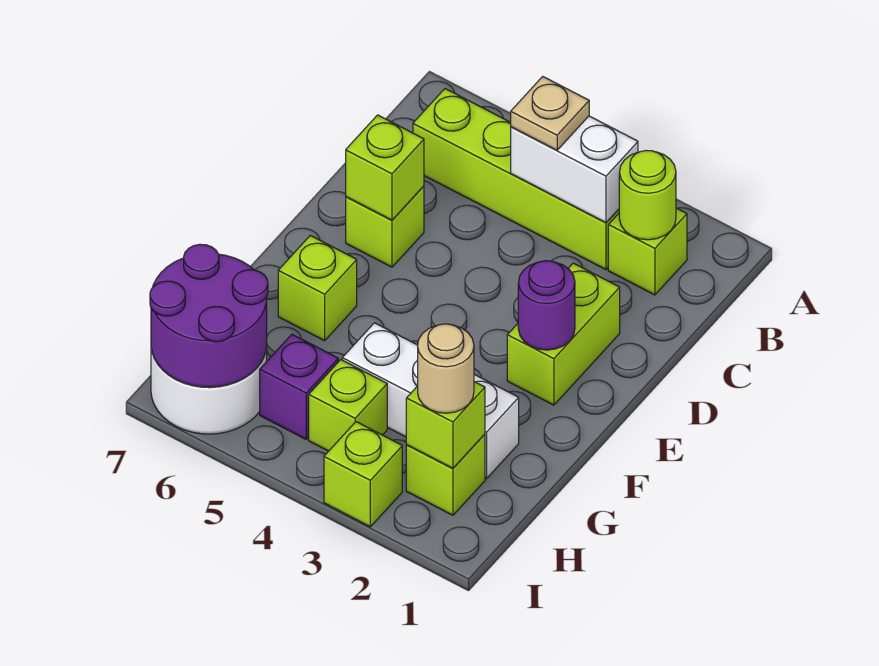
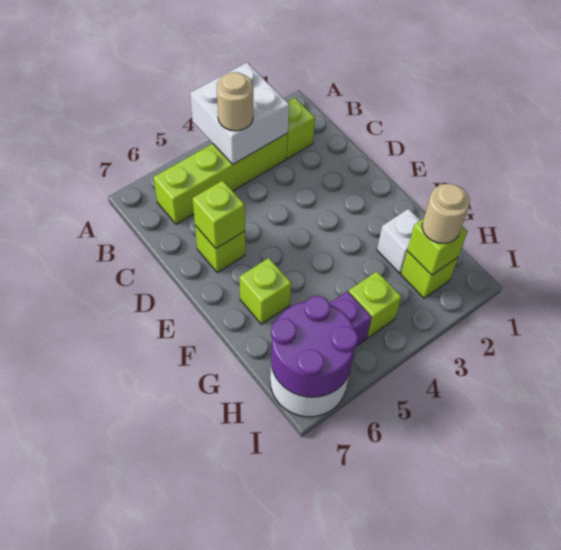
lime 1x1 round brick [619,150,676,240] -> none
white 1x2 brick [511,116,638,223] -> white 2x2 brick [190,63,289,164]
tan 1x1 plate [511,77,589,150] -> tan 1x1 round brick [217,72,253,131]
lime 1x2 brick [507,263,620,405] -> none
purple 1x1 round brick [518,261,575,350] -> none
white 1x3 brick [342,323,519,479] -> white 1x1 brick [377,209,421,273]
lime 1x1 brick [324,422,402,527] -> none

